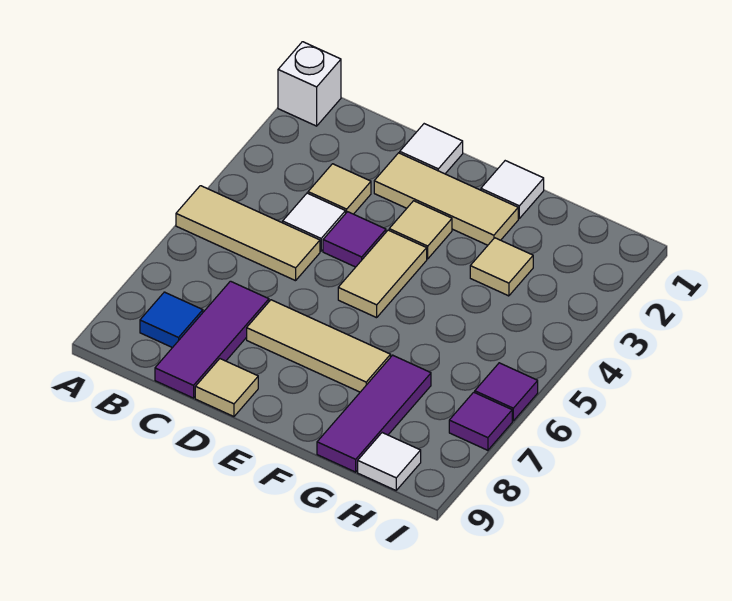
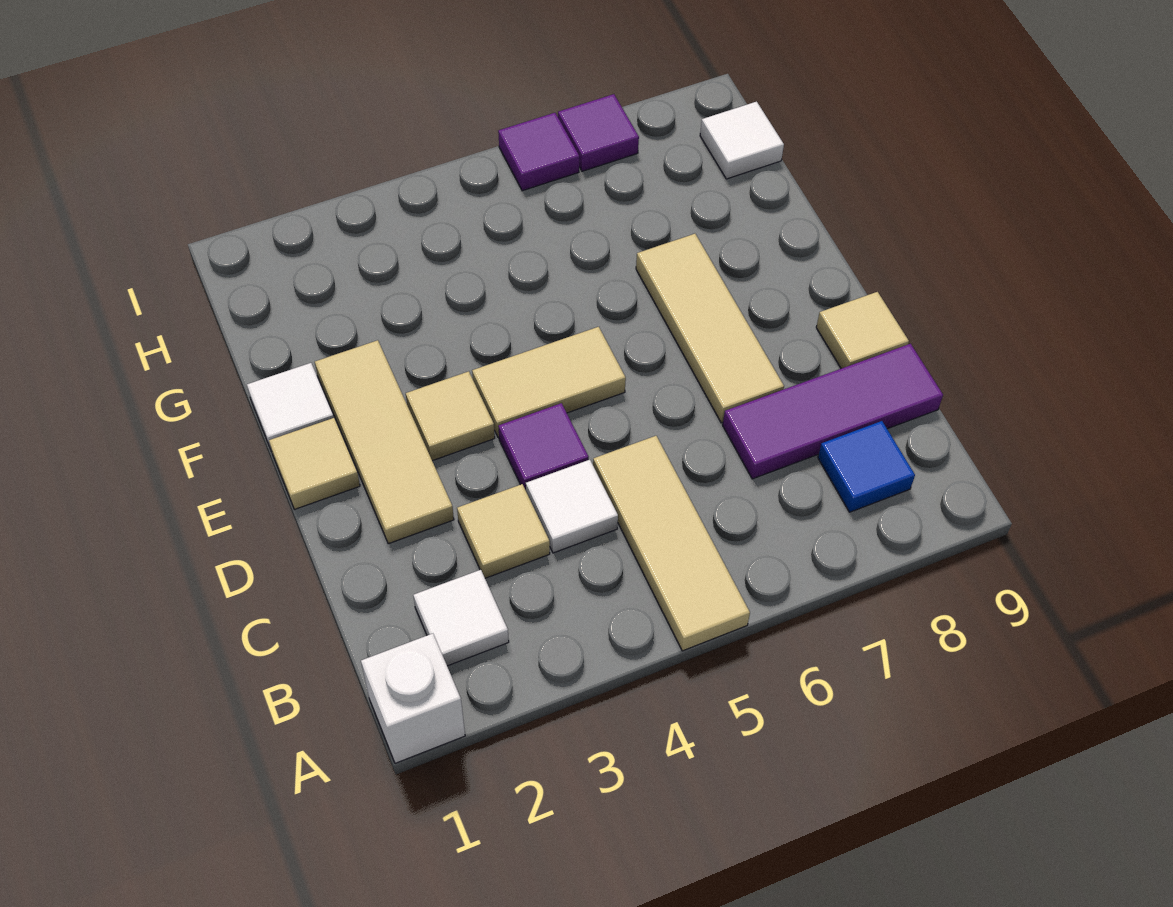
white 1x1 tile [400,124,463,174] -> white 1x1 tile moved to [413,570,509,666]
tan 1x1 tile [470,238,533,296] -> tan 1x1 tile moved to [269,418,360,509]
purple 1x3 tile [317,355,431,472] -> none

